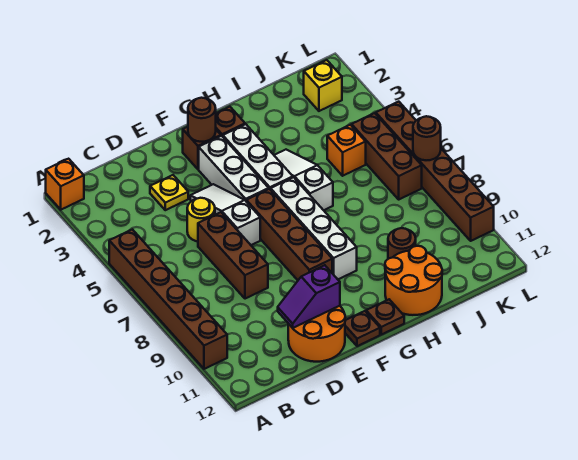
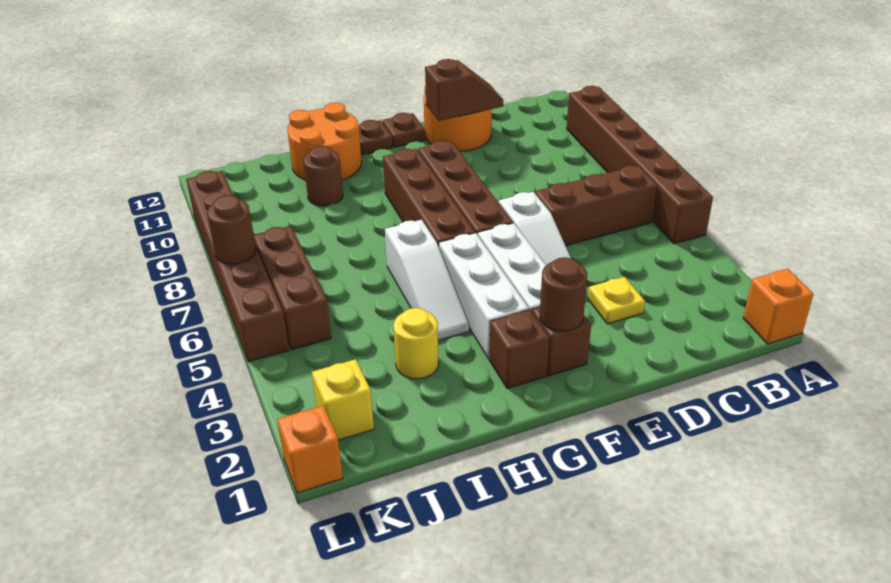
yellow 1x1 round brick [187,198,215,241] -> yellow 1x1 round brick moved to [393,308,439,379]
brown 1x3 brick [198,212,268,299] -> brown 1x3 brick turned to [535,166,657,246]
purple 1x2 slope [278,265,340,328] -> brown 1x2 slope [425,59,503,121]
white 1x4 brick [271,177,357,279] -> brown 1x4 brick [383,149,475,247]
orange 1x1 brick [327,125,366,176] -> orange 1x1 brick moved to [277,406,343,493]

